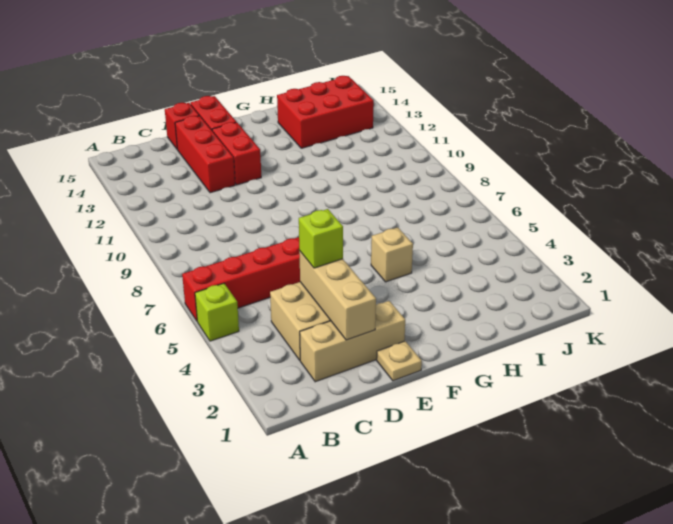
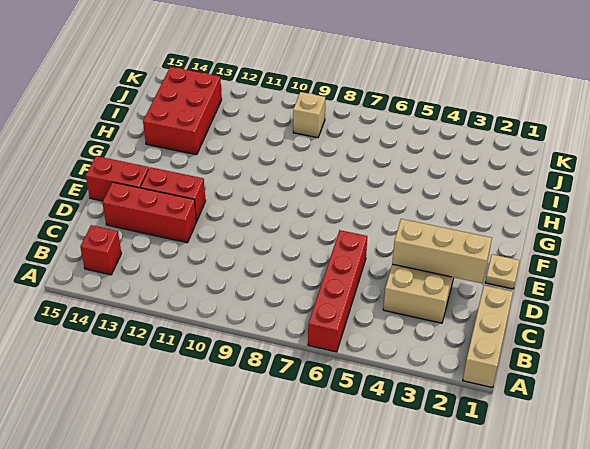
lime 1x1 brick [195,283,239,341] -> none
tan 1x3 brick [300,301,405,382] -> tan 1x3 brick moved to [463,285,513,388]
lime 1x1 brick [299,209,343,268] -> none
red 1x1 brick [165,103,199,150] -> red 1x1 brick moved to [80,225,121,275]
tan 1x1 brick [371,228,413,282] -> tan 1x1 brick moved to [293,92,325,138]

